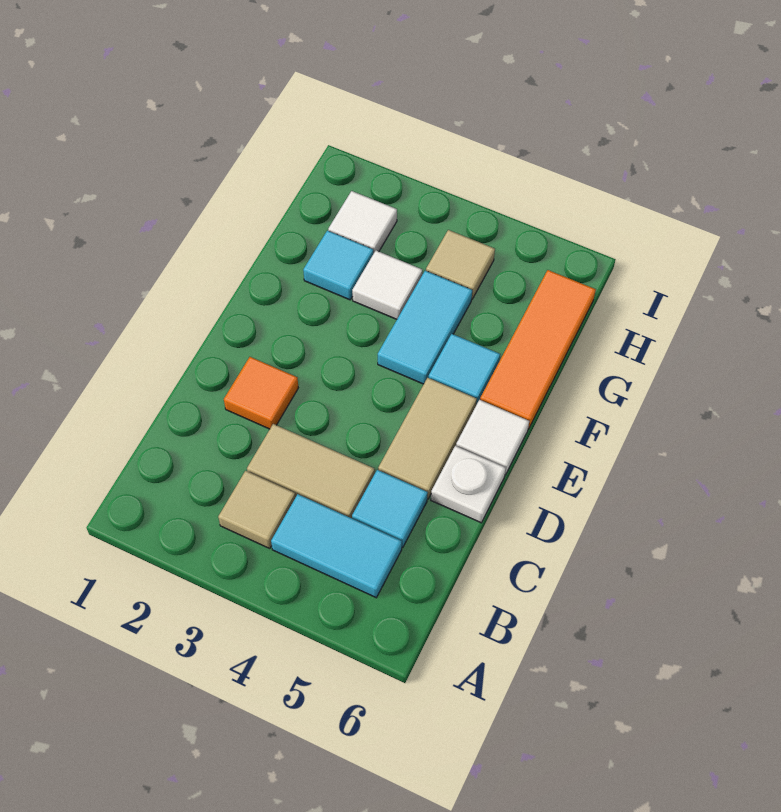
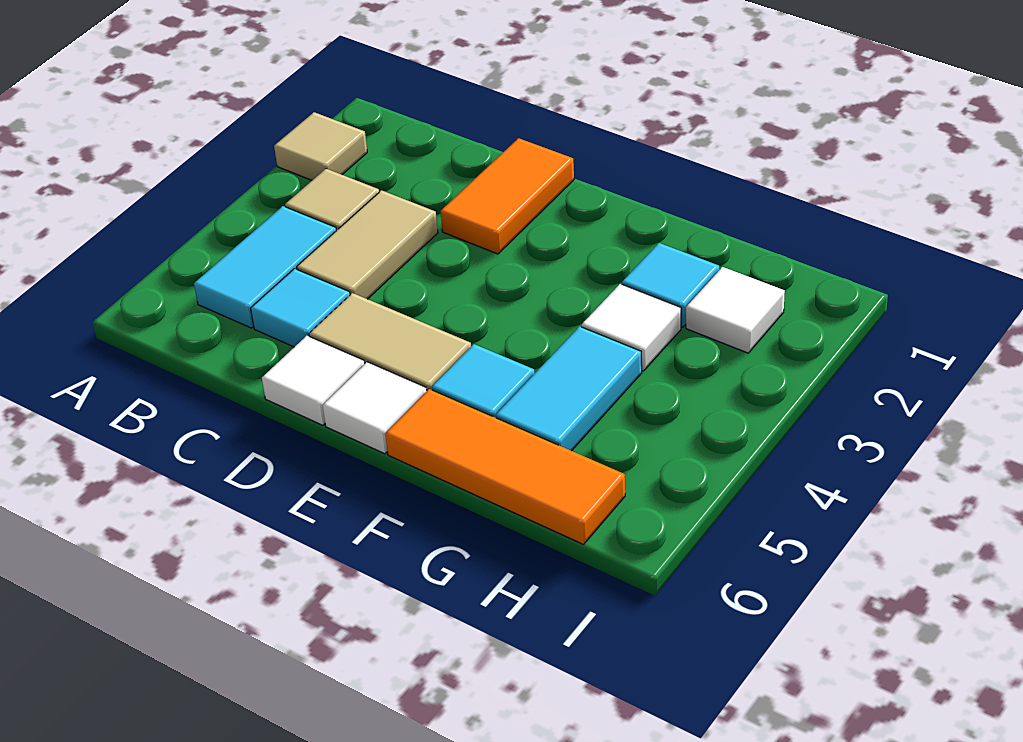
orange 1x1 tile [224,357,298,429] -> orange 1x2 tile [441,138,574,254]
white 1x1 plate [431,446,506,523] -> white 1x1 tile [262,336,365,425]
cyan 1x2 tile [378,271,472,384] -> cyan 1x2 tile turned to [496,326,642,451]
tan 1x1 tile [426,230,495,299] -> tan 1x1 tile moved to [274,112,367,180]

